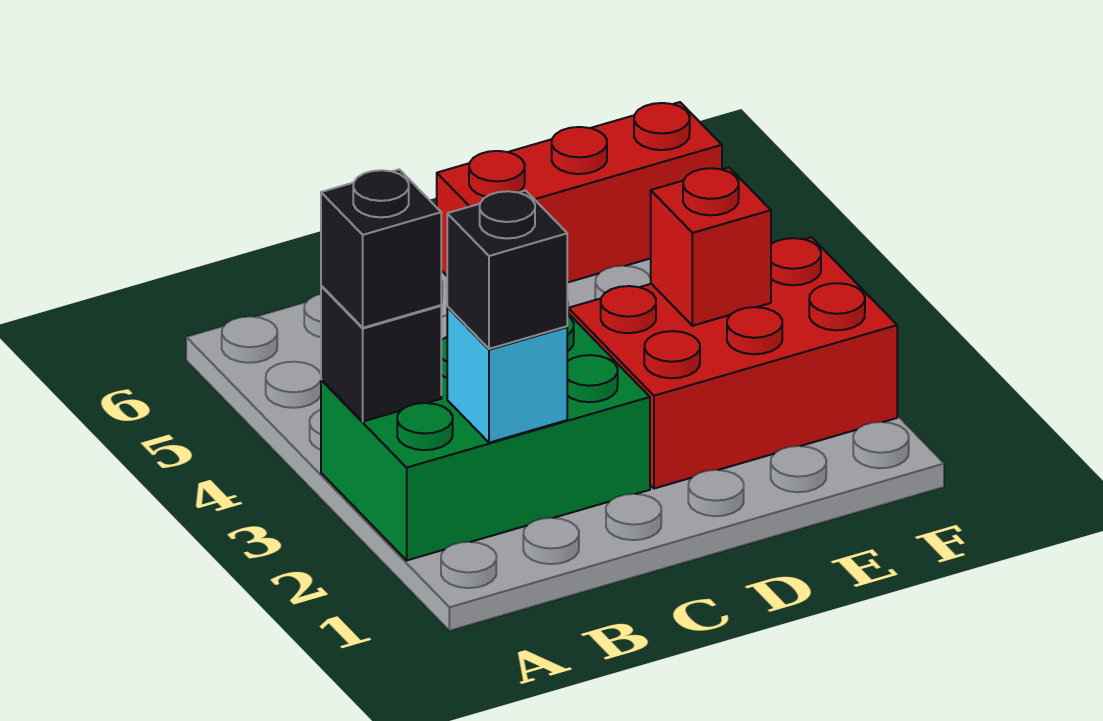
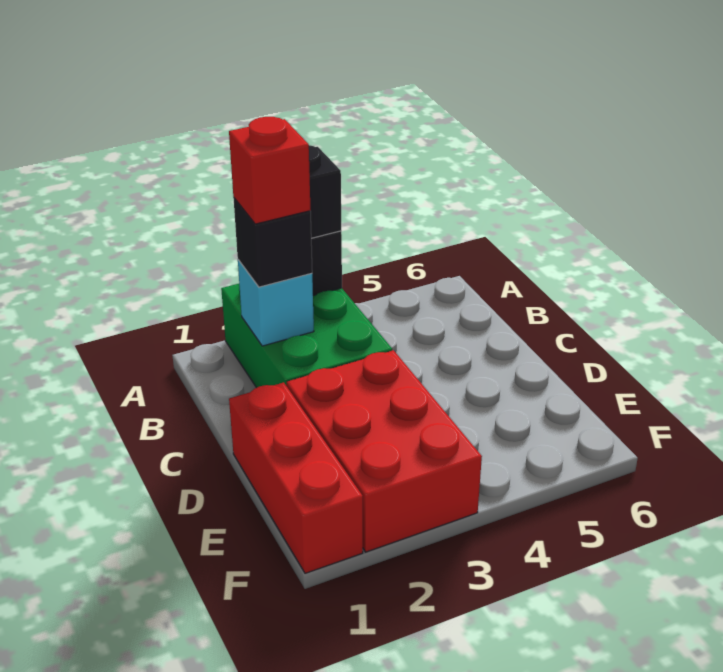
red 1x3 brick [437,102,722,283] -> red 1x3 brick moved to [229,382,363,573]
red 1x1 brick [651,167,771,326] -> red 1x1 brick moved to [229,117,310,224]

